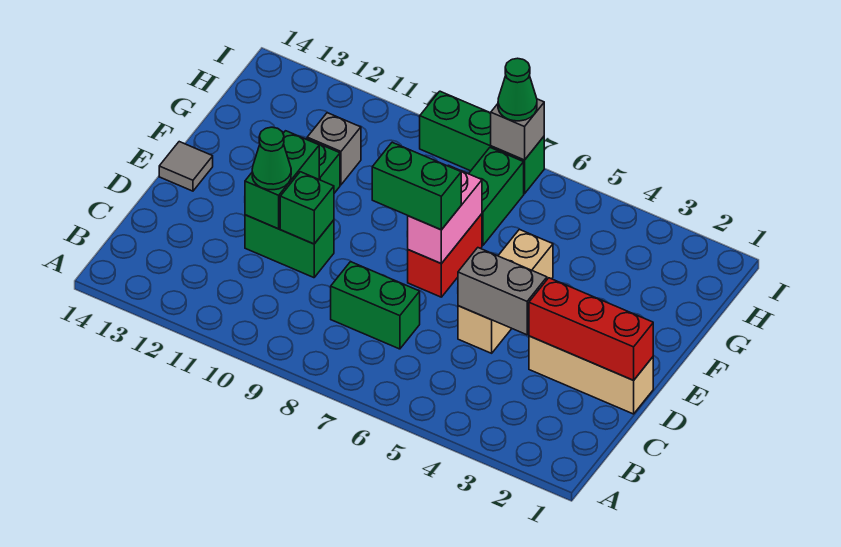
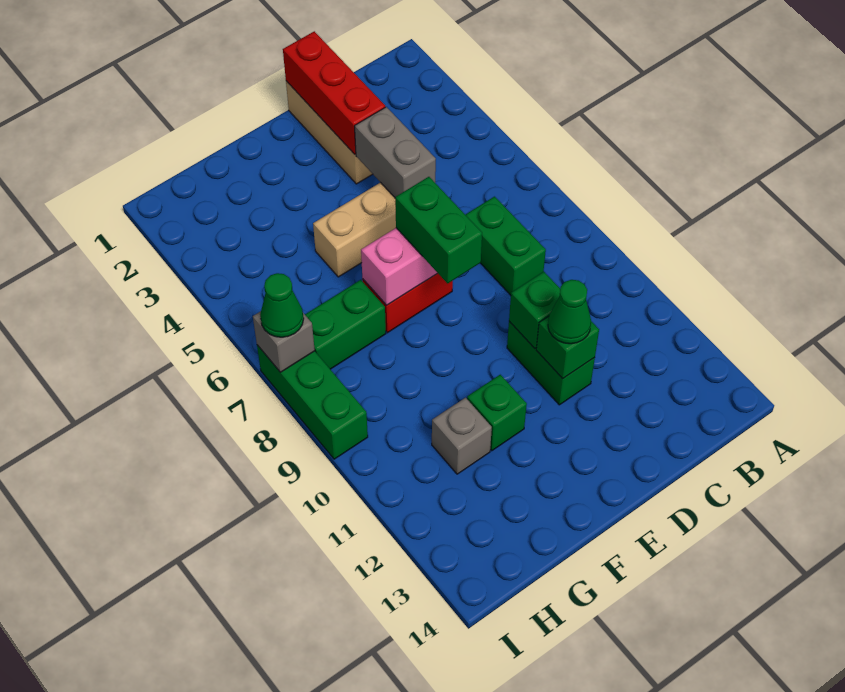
green 1x2 brick [245,131,319,229] -> green 1x1 brick [536,316,599,379]
grey 1x1 tile [159,142,213,191] -> none

